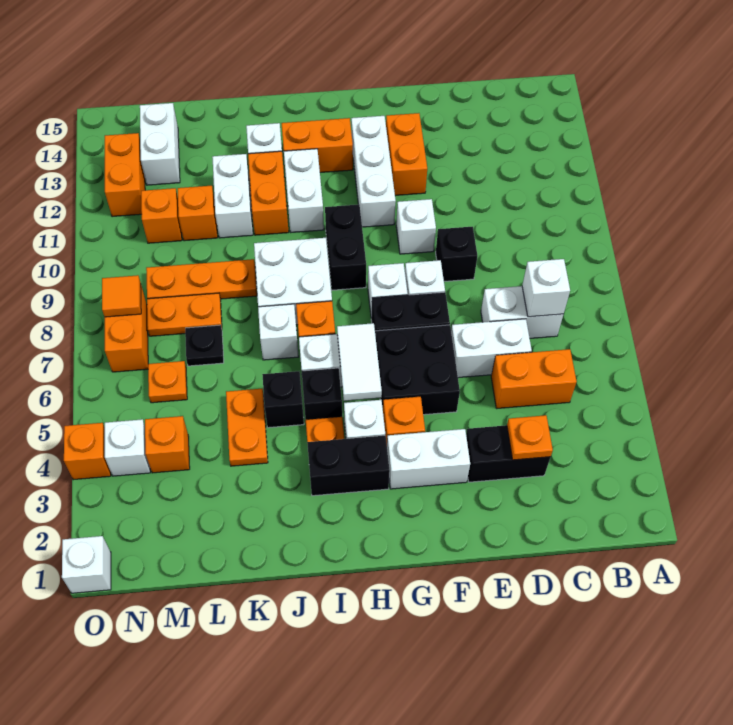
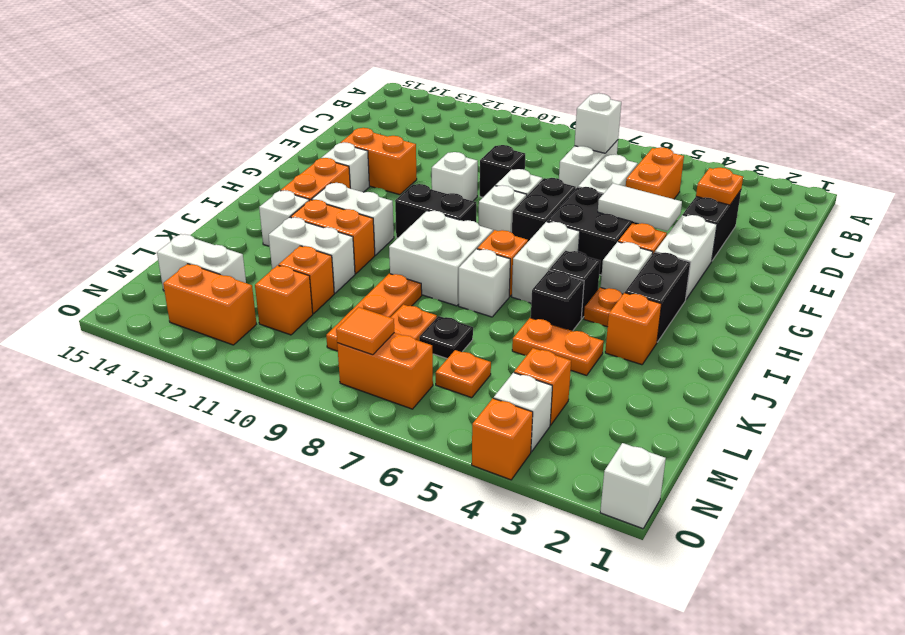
white 1x3 brick [351,116,396,227] -> white 1x1 brick [322,142,369,192]
white 1x2 tile [337,323,382,401] -> white 1x2 tile moved to [598,183,682,231]
none -> orange 1x1 brick [605,293,662,365]

